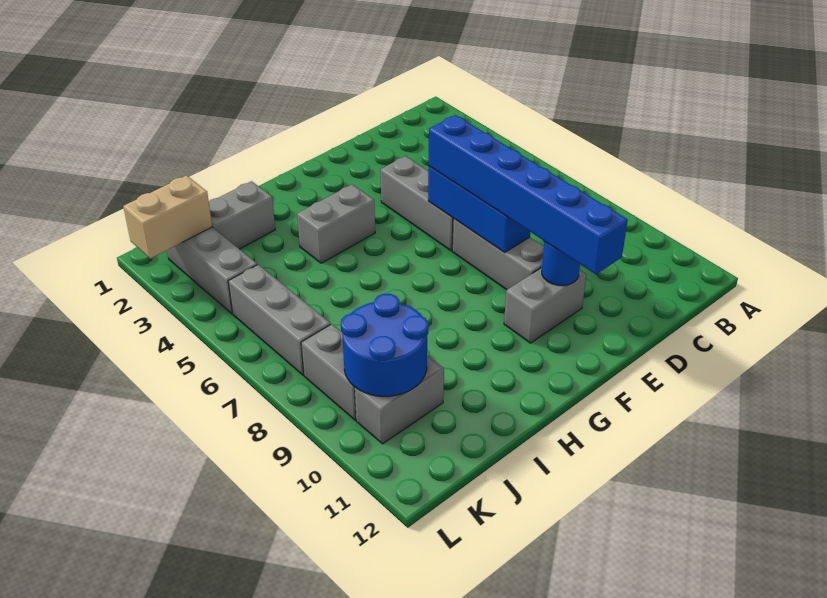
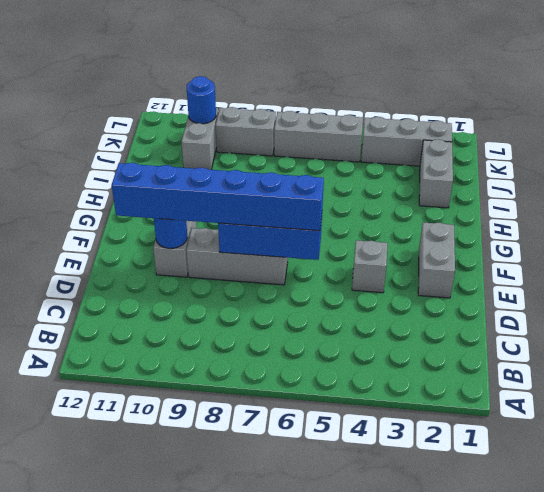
grey 1x3 brick [380,156,453,251] -> grey 1x1 brick [352,240,387,293]
grey 1x2 brick [297,184,375,263] -> grey 1x2 brick moved to [418,222,455,298]
blue 2x2 round brick [341,294,428,396] -> blue 1x1 round brick [187,76,216,124]
tan 1x2 brick [123,175,212,259] -> none

